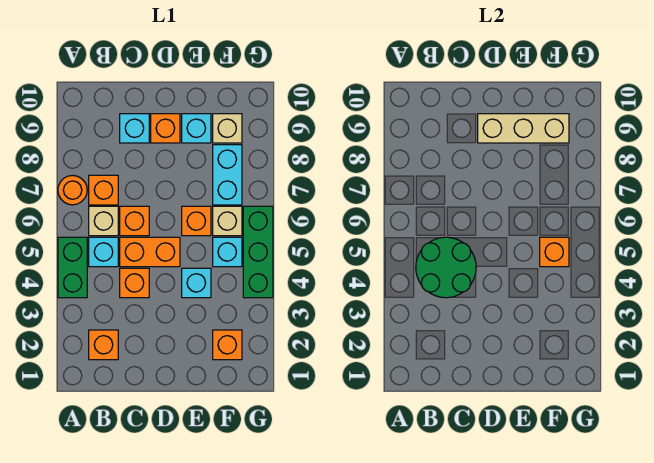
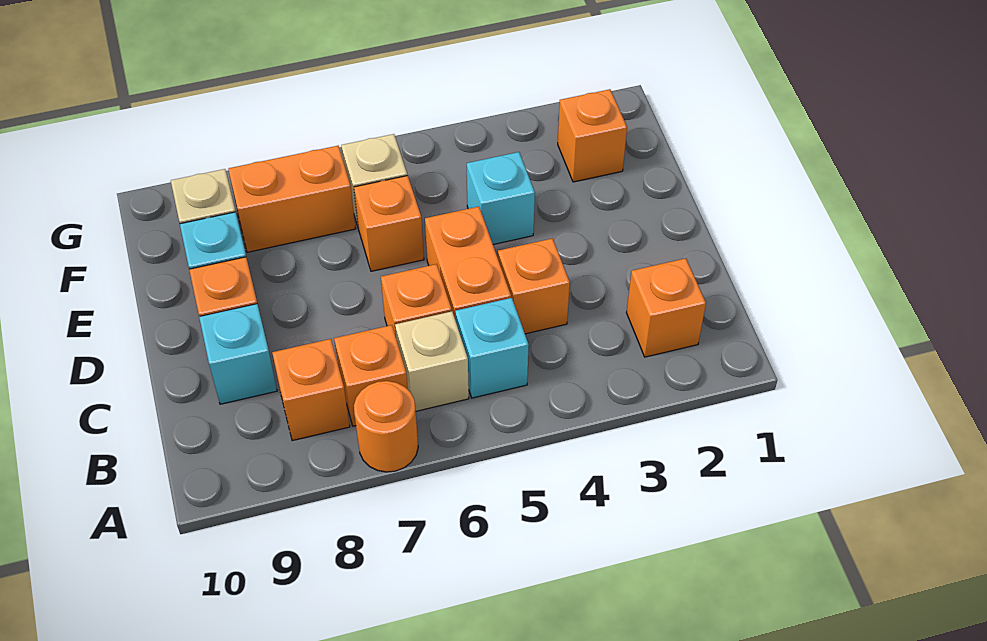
green 1x2 brick [58,237,87,298] -> none
green 2x2 round brick [416,237,476,298] -> none
tan 1x3 brick [478,114,569,143] -> none
cyan 1x1 brick [213,237,242,267] -> none
orange 1x1 brick [540,237,569,267] -> orange 1x1 brick moved to [272,339,350,441]
cyan 1x2 brick [213,145,242,205] -> orange 1x2 brick [228,146,355,252]
green 1x3 brick [243,206,273,298] -> none

